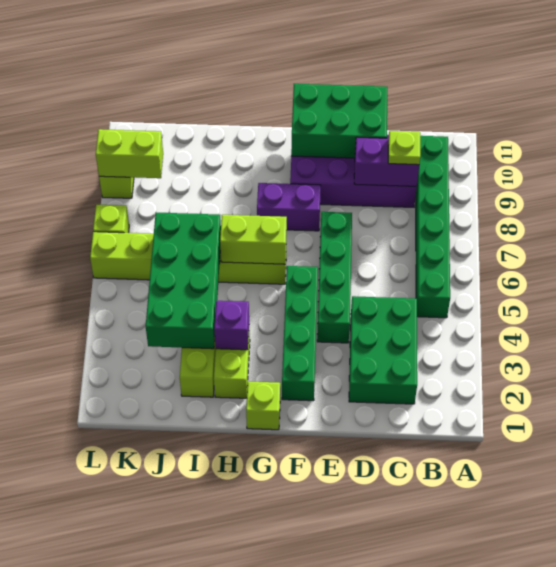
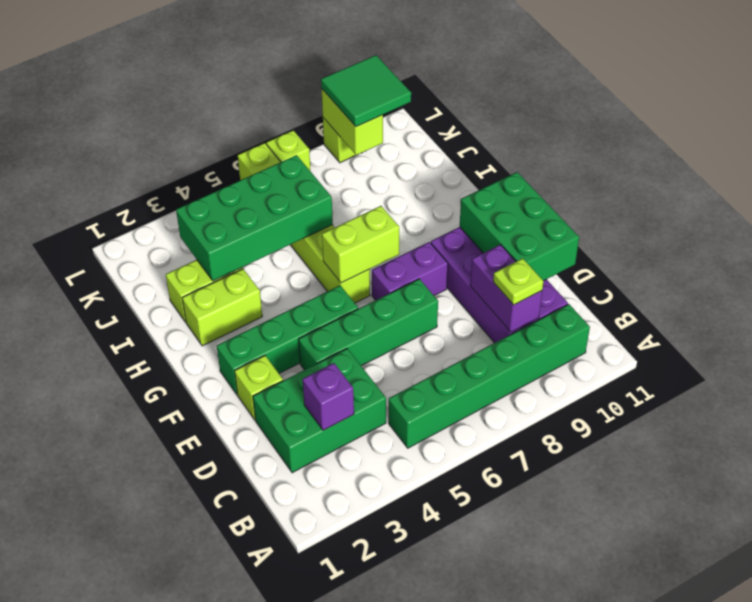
purple 1x2 brick [257,183,321,231] -> purple 1x2 brick turned to [372,242,448,300]
lime 1x1 brick [246,381,280,430] -> lime 1x1 brick moved to [235,356,283,420]
lime 1x2 brick [220,215,287,264] -> lime 1x2 brick turned to [322,206,399,283]
purple 1x1 brick [214,301,249,350] -> purple 1x1 brick moved to [303,363,354,430]
none -> green 2x2 tile [321,55,411,127]

